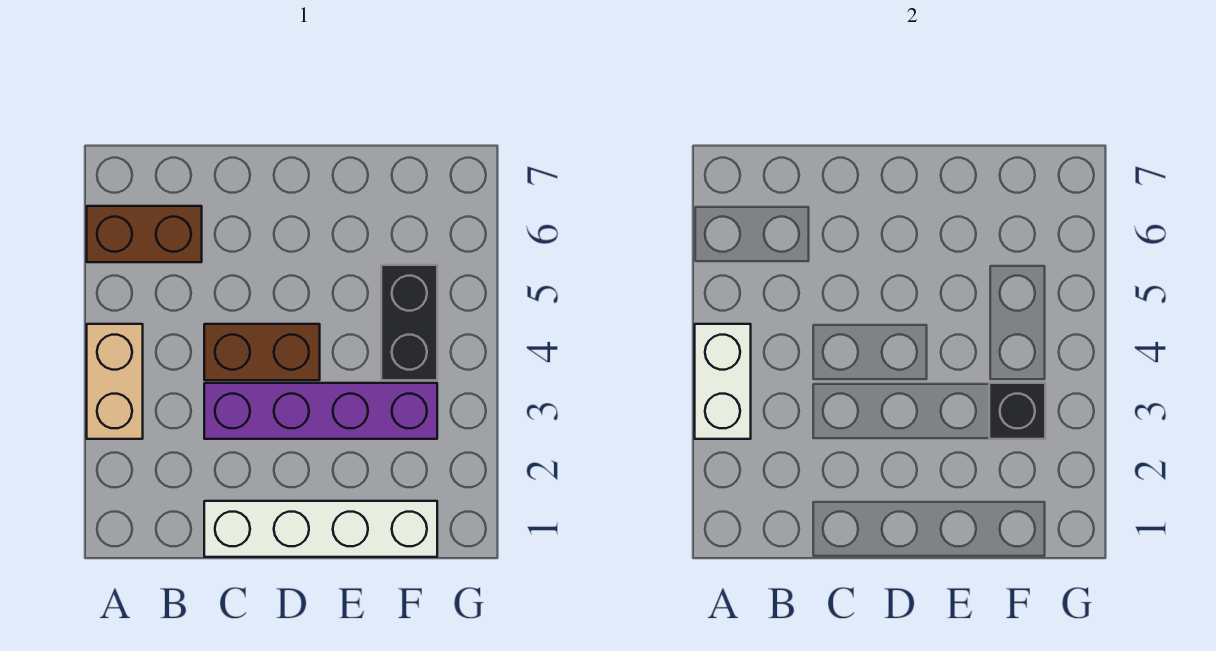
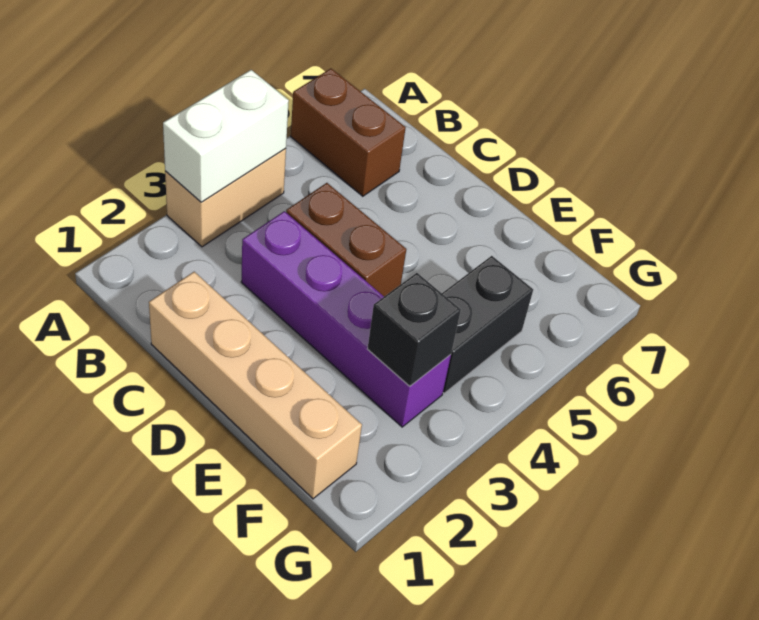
white 1x4 brick [204,501,437,557] -> tan 1x4 brick [149,272,362,499]

